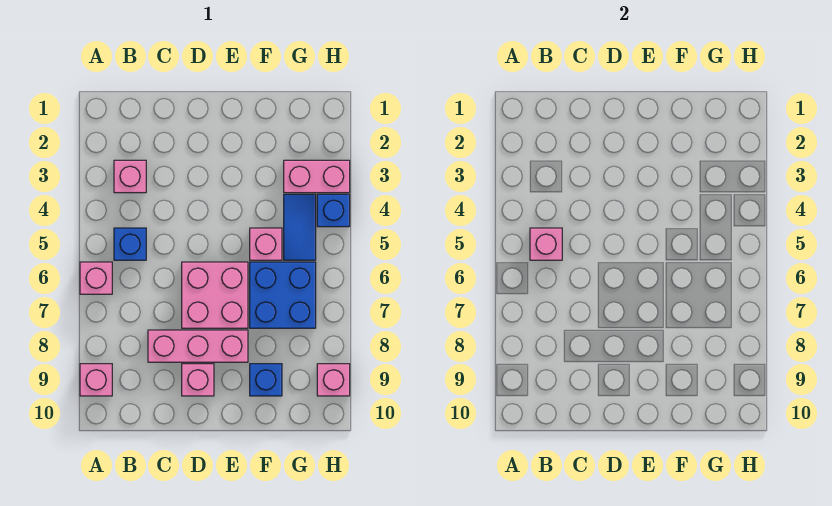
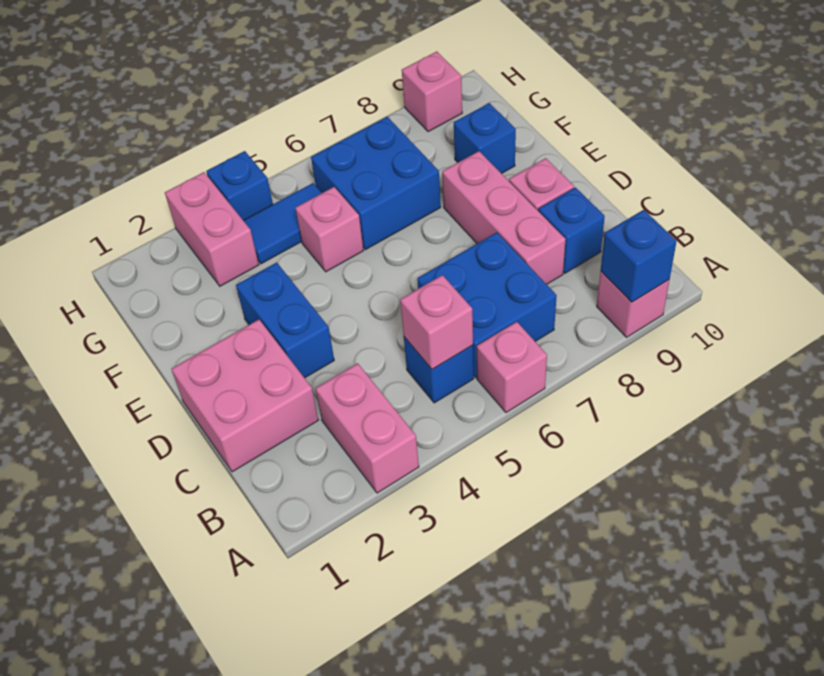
none -> blue 1x1 brick [601,210,677,302]
pink 1x1 brick [114,160,146,193] -> pink 1x2 brick [316,363,419,493]
none -> blue 2x2 brick [417,233,557,377]
none -> blue 1x1 brick [538,187,605,273]
none -> blue 1x2 brick [236,262,334,378]
pink 2x2 brick [182,262,248,328] -> pink 2x2 brick moved to [172,320,318,472]

